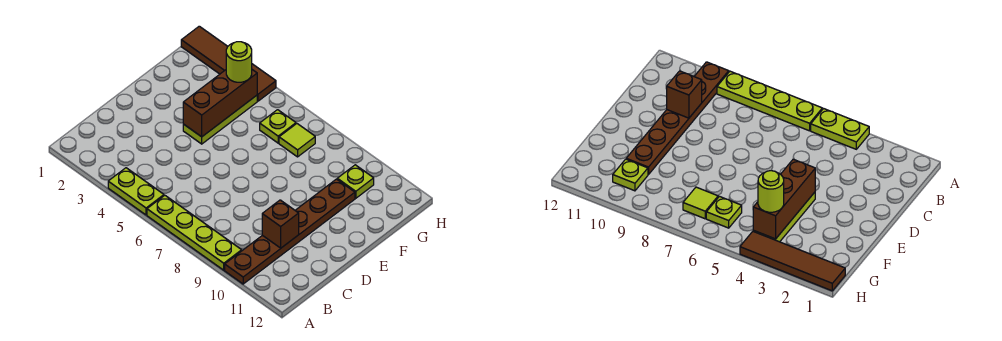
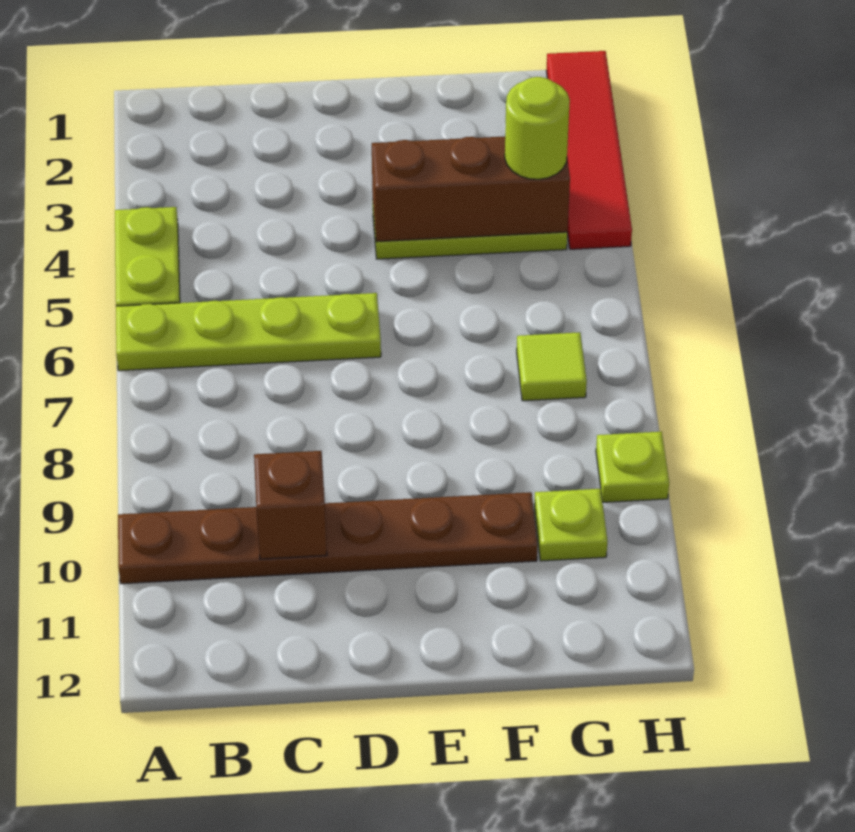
lime 1x4 plate [147,195,242,270] -> lime 1x4 plate turned to [116,293,381,371]
lime 1x1 plate [260,110,296,143] -> lime 1x1 plate moved to [596,432,669,502]
brown 1x4 tile [181,26,276,101] -> red 1x4 tile [546,51,632,249]

